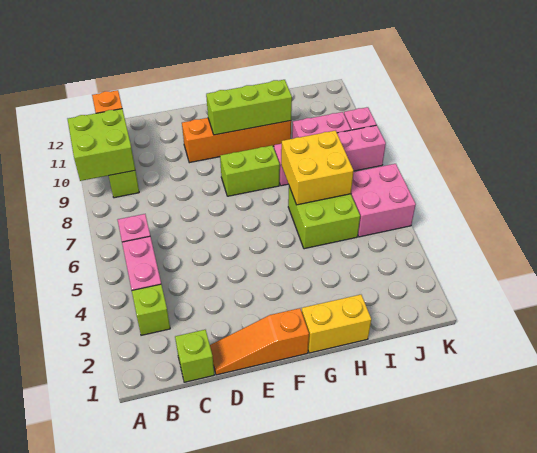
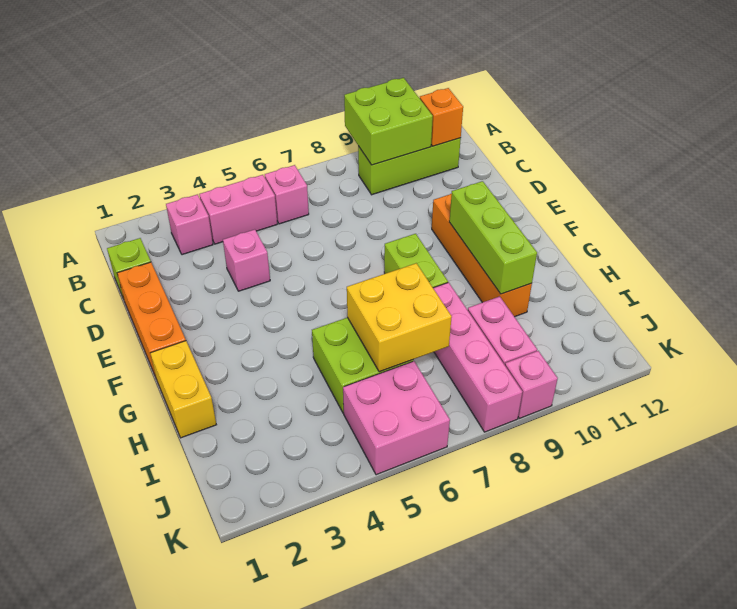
lime 1x1 brick [132,284,170,335] -> pink 1x1 brick [166,194,213,255]
orange 1x3 slope [210,308,309,375] -> orange 1x3 brick [117,262,186,377]
none -> pink 1x1 brick [223,229,270,291]

